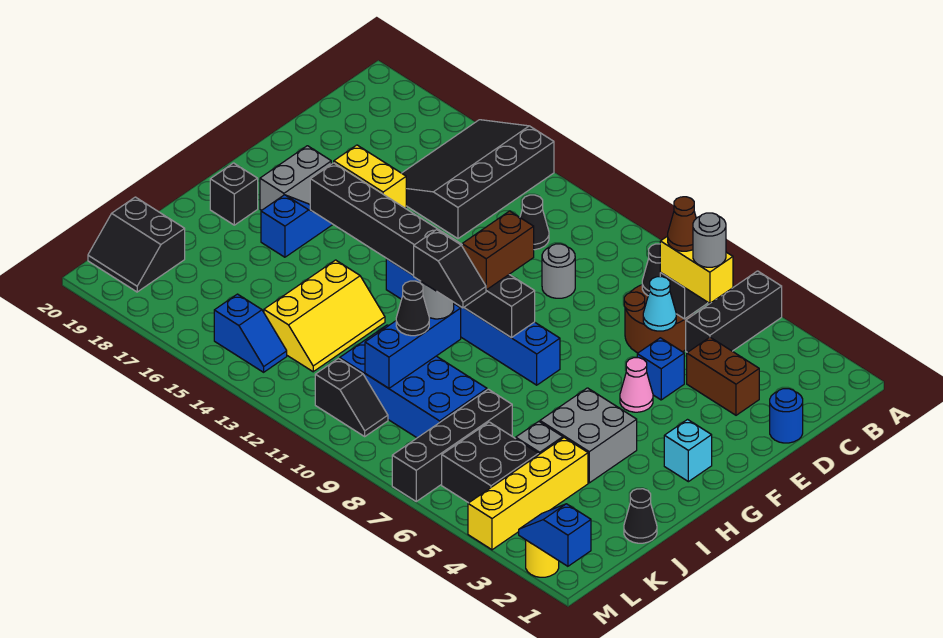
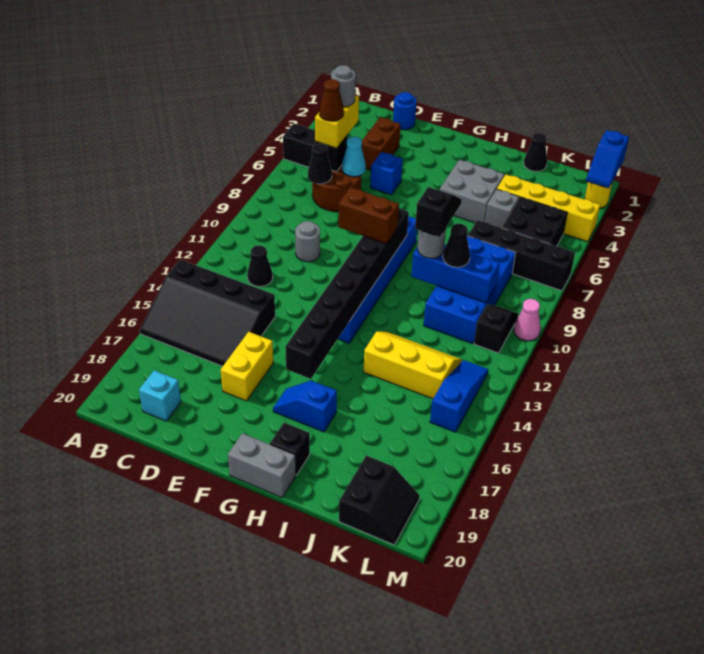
pink 1x1 cone [620,358,653,412] -> pink 1x1 cone moved to [514,299,541,341]
grey 1x2 brick [260,146,331,210] -> grey 1x2 brick moved to [228,433,296,498]
cyan 1x1 brick [664,420,712,482] -> cyan 1x1 brick moved to [139,370,181,421]
blue 1x2 slope [214,294,287,372] -> blue 1x3 slope [430,360,488,432]

